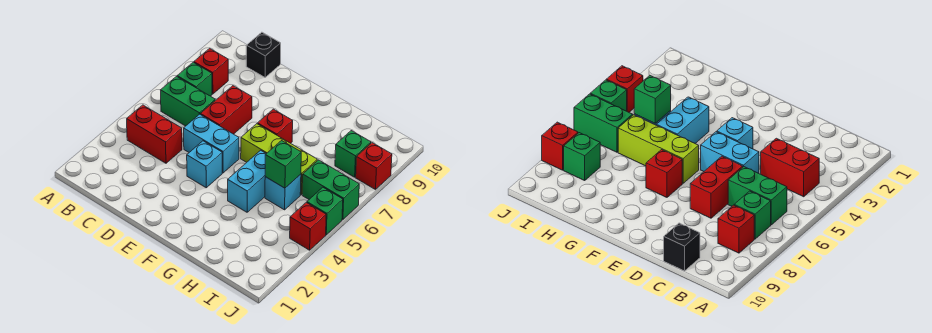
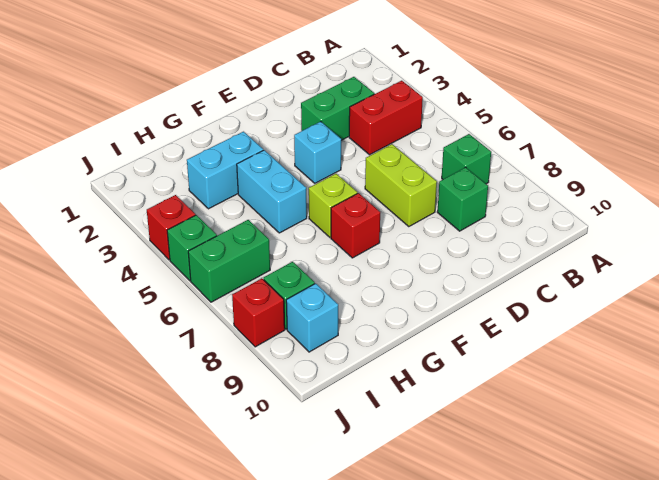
green 1x2 brick [161,77,215,126] -> green 1x2 brick moved to [301,77,374,140]
red 1x1 brick [194,48,228,94] -> none
black 1x1 brick [246,32,281,77] -> none
cyan 1x2 brick [184,114,239,173] -> cyan 1x2 brick moved to [187,132,263,209]
red 1x2 brick [200,86,252,134] -> lime 1x2 brick [365,144,437,227]
lime 1x3 brick [241,124,317,195] -> lime 1x1 brick [309,174,357,237]
cyan 1x1 brick [265,174,301,210] -> cyan 1x1 brick moved to [286,283,338,352]
green 1x1 brick [265,141,301,188] -> green 1x1 brick moved to [437,167,488,231]

